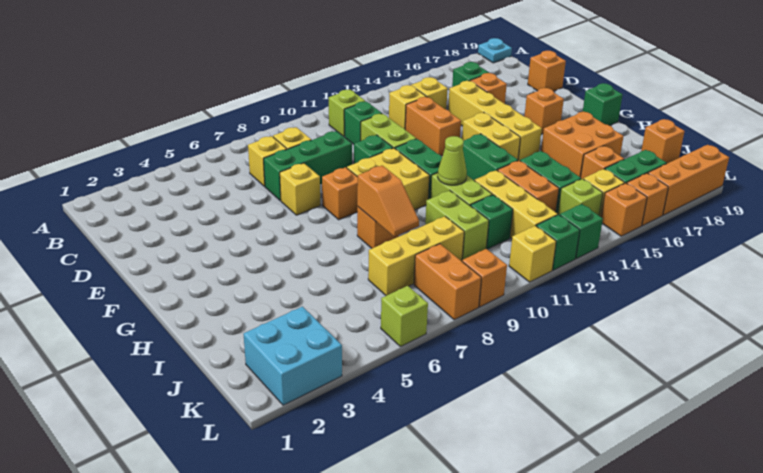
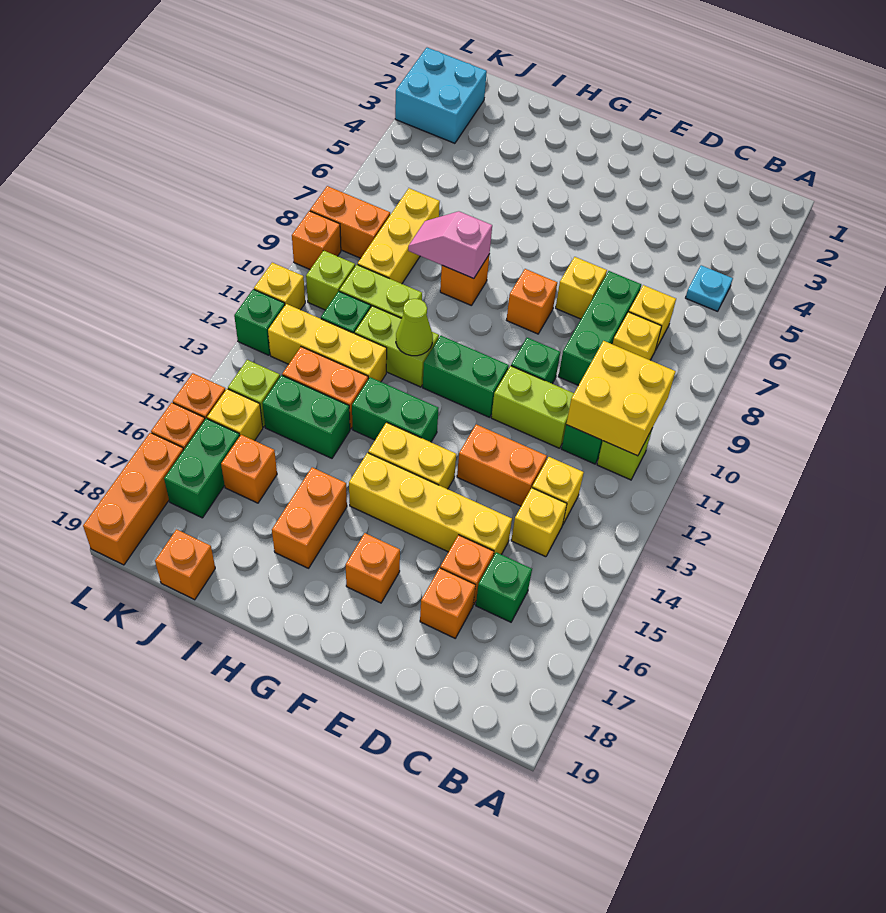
cyan 1x1 plate [478,38,512,63] -> cyan 1x1 plate moved to [686,265,733,311]
orange 1x1 brick [528,51,566,91] -> orange 1x1 brick moved to [420,568,476,638]
yellow 2x2 brick [347,148,430,210] -> yellow 2x2 brick moved to [566,341,676,456]
green 1x1 brick [583,83,623,126] -> none
orange 1x2 slope [357,166,419,237] -> pink 1x2 slope [408,211,492,279]
orange 2x2 brick [541,112,624,177] -> orange 1x2 brick [272,467,347,568]
lime 1x1 brick [381,286,428,347] -> lime 1x1 brick moved to [306,251,355,310]
green 1x1 brick [560,204,603,259] -> none

